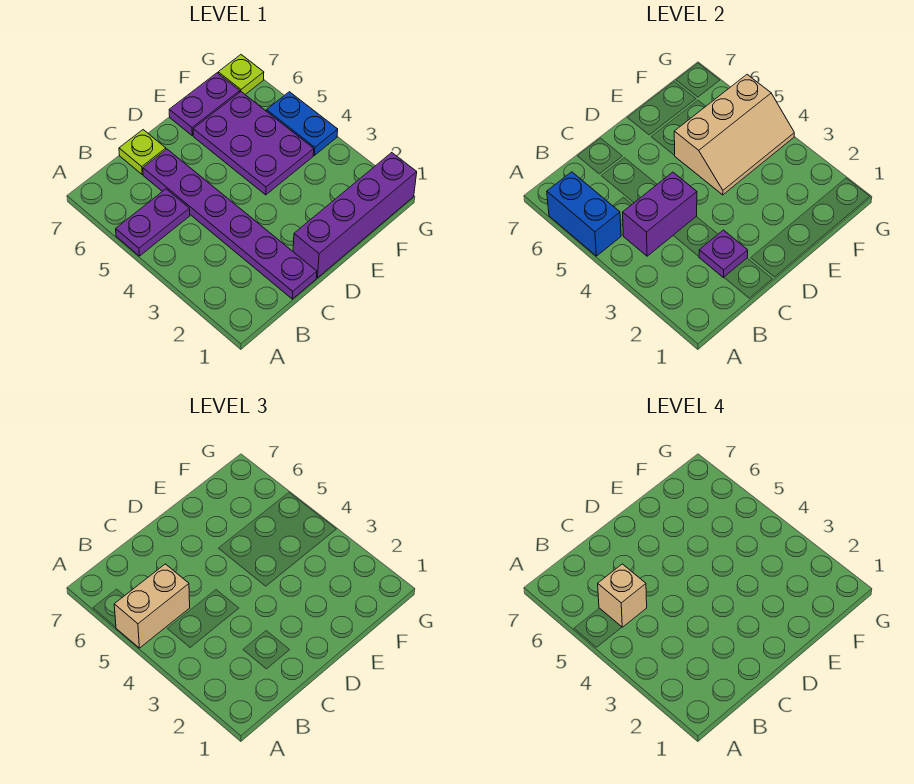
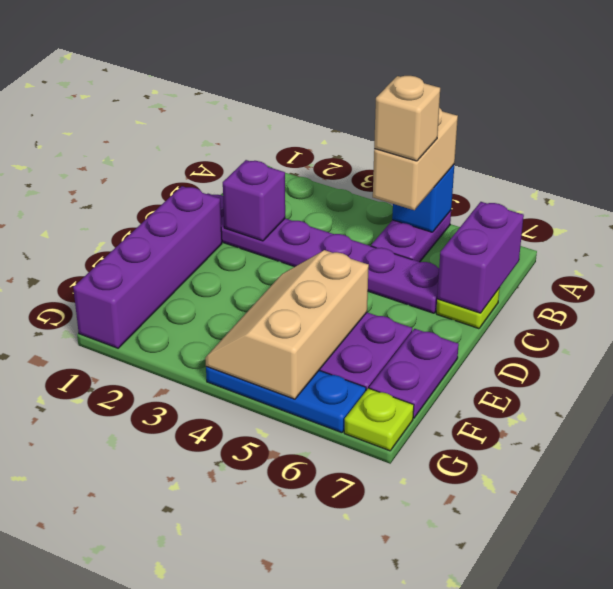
blue 1x2 brick [547,172,621,256] -> blue 1x1 brick [392,165,454,232]
purple 1x2 brick [623,172,697,256] -> purple 1x2 brick moved to [437,202,524,313]
purple 1x1 plate [699,230,748,278] -> purple 1x1 brick [223,160,285,241]
blue 1x2 plate [266,92,338,155] -> blue 1x3 plate [206,366,366,433]

